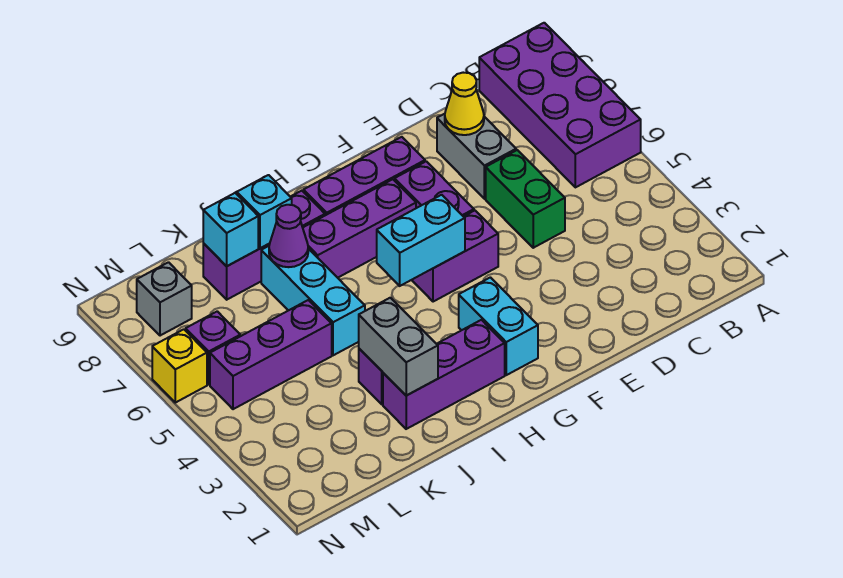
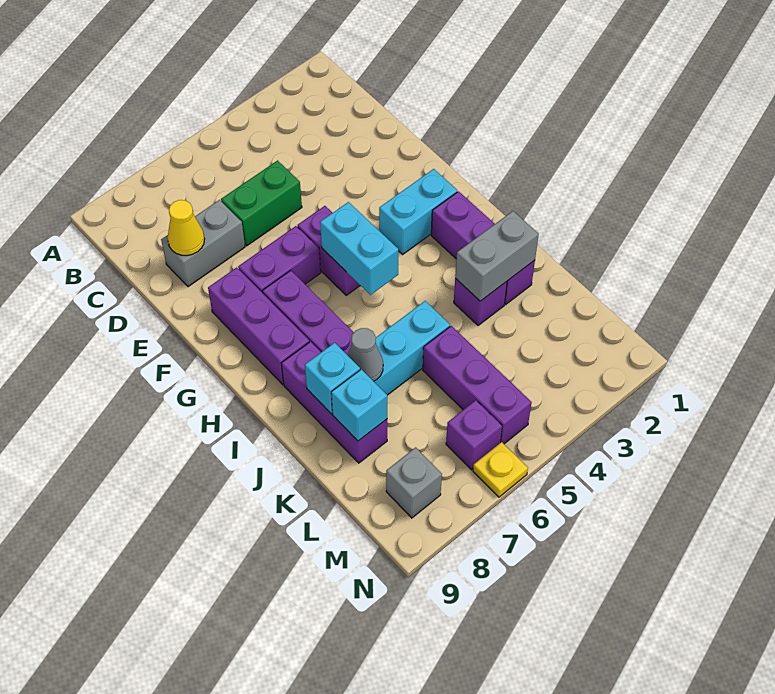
purple 2x4 brick [479,23,641,187] -> none
purple 1x1 cone [269,205,308,267] -> grey 1x1 cone [348,328,383,381]
yellow 1x1 brick [152,329,207,403] -> yellow 1x1 plate [473,442,528,497]

